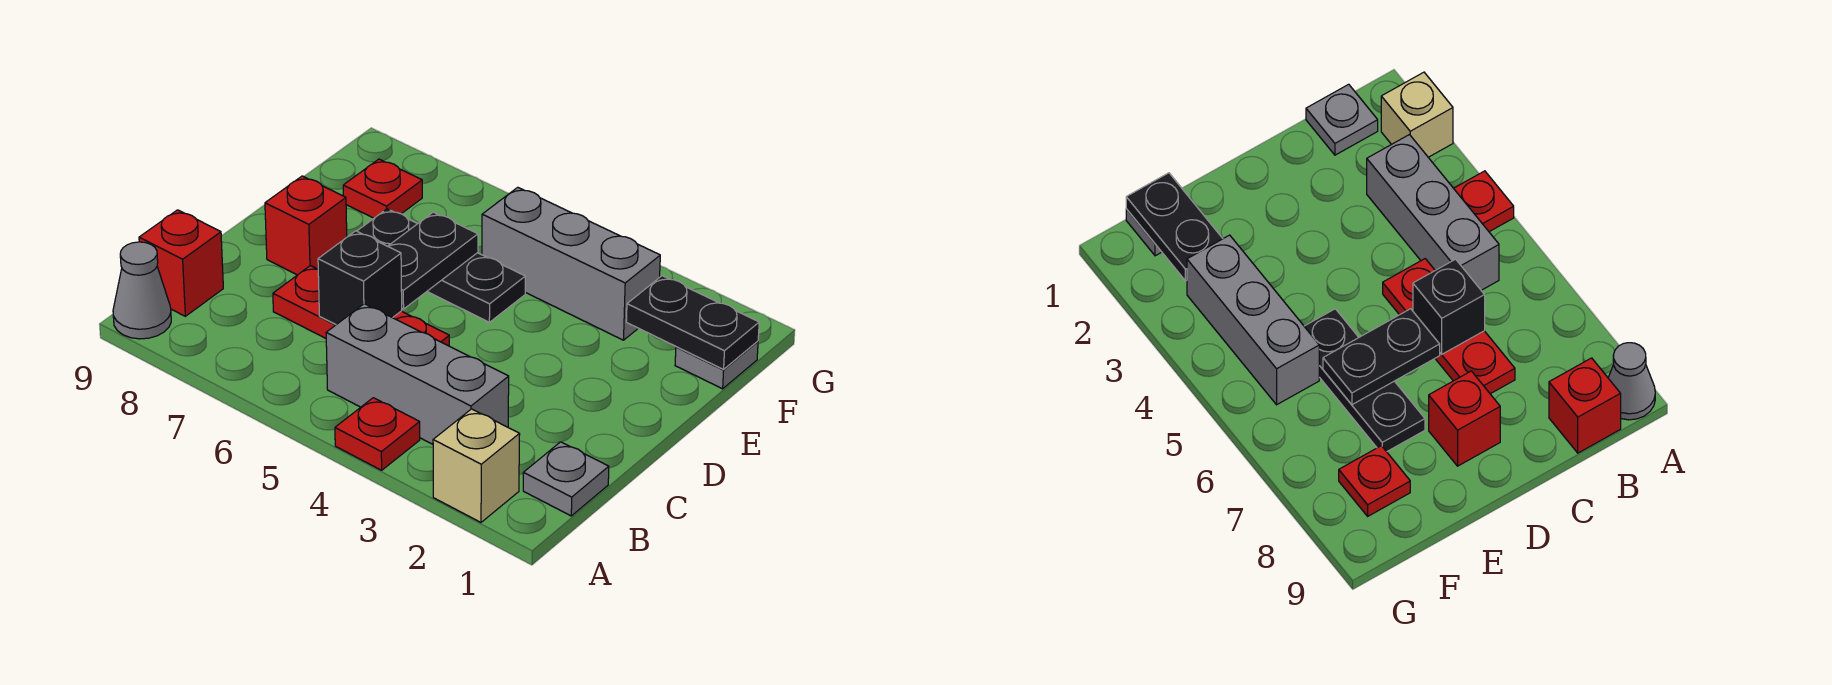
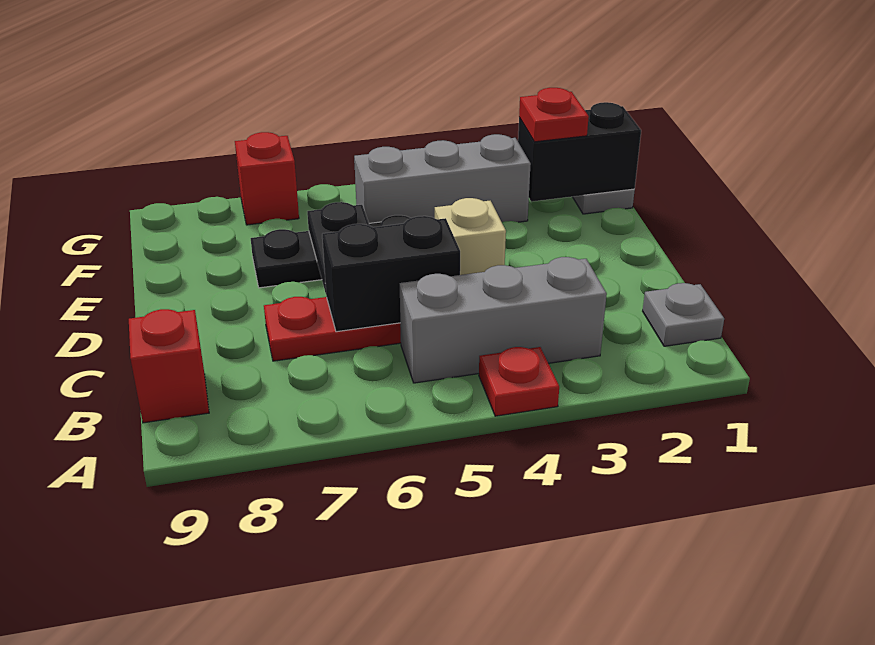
tan 1x1 brick [433,409,520,522] -> tan 1x1 brick moved to [435,198,506,275]
grey 1x1 cone [113,242,171,339] -> none
black 1x1 brick [318,231,402,325] -> black 1x2 brick [322,216,460,332]
red 1x1 brick [265,176,347,275] -> red 1x1 brick moved to [235,132,299,225]
black 1x2 plate [626,276,759,369] -> black 1x2 brick [518,102,641,202]
red 1x1 plate [343,159,422,218] -> red 1x1 plate moved to [519,88,589,142]

